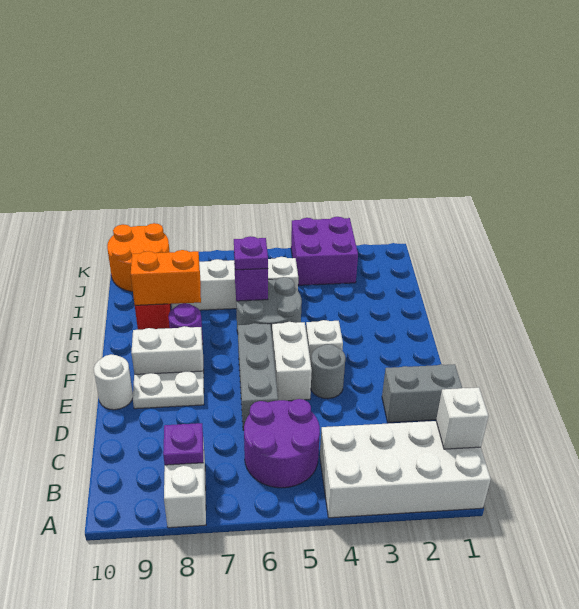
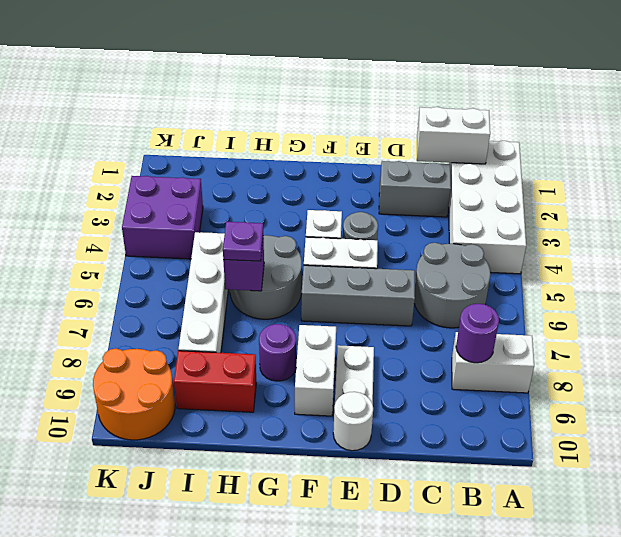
white 1x1 brick [436,387,488,449] -> white 1x2 brick [417,107,490,164]
purple 2x2 round brick [244,399,320,488] -> grey 2x2 round brick [414,243,490,328]
purple 1x1 plate [163,423,203,465] -> purple 1x1 round brick [456,304,499,363]
grey 1x2 brick [382,364,462,422] -> grey 1x2 brick turned to [379,161,451,217]
orange 1x2 brick [131,250,201,305] -> none

